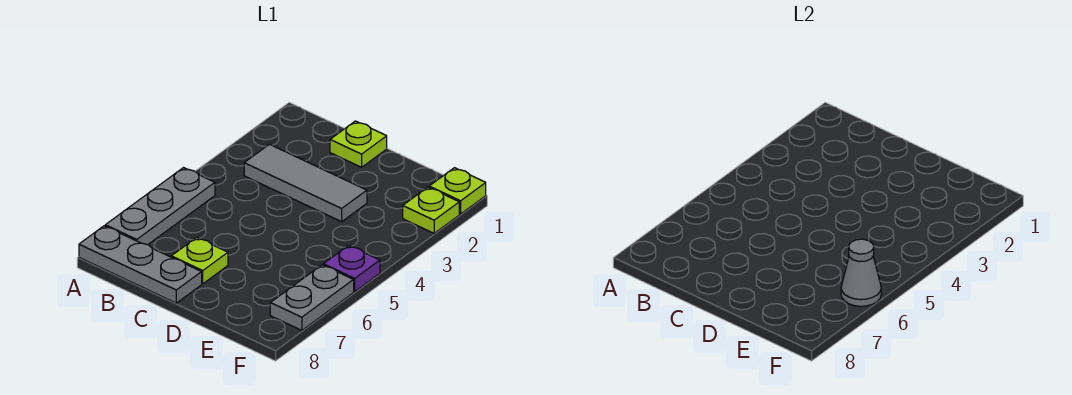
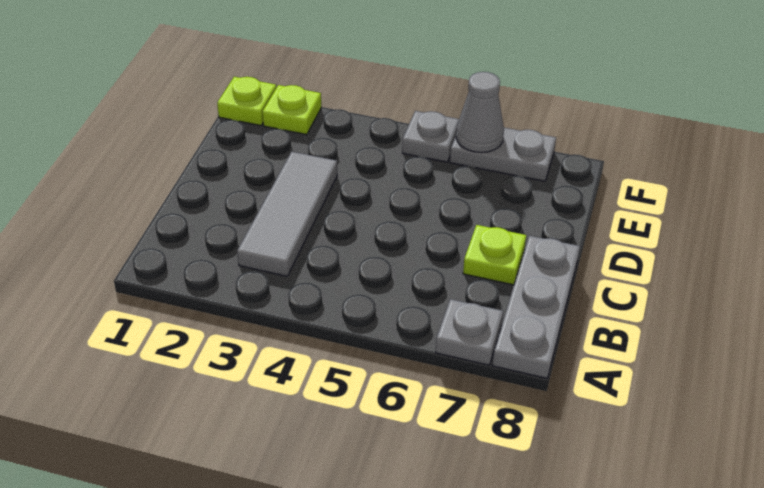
grey 1x3 plate [105,168,215,245] -> grey 1x1 plate [436,299,503,365]
lime 1x1 plate [330,121,387,167] -> none
purple 1x1 plate [323,245,380,292] -> grey 1x1 plate [402,111,459,162]

